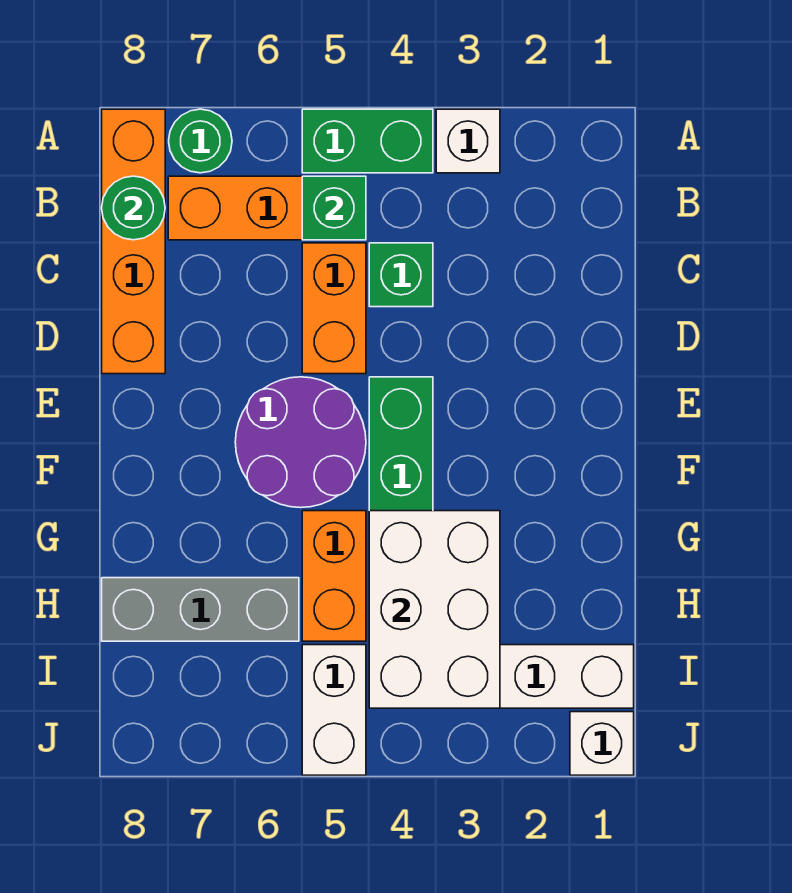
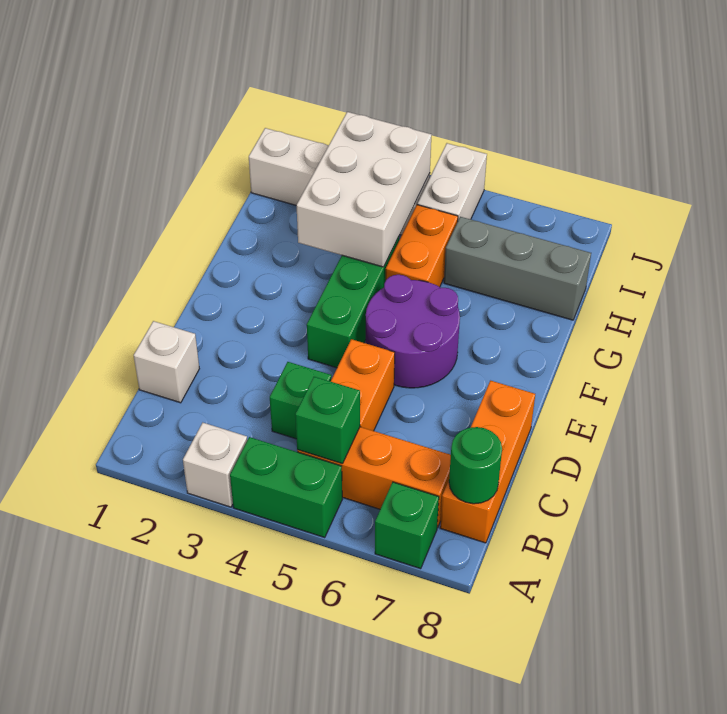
green 1x1 round brick [169,109,232,173] -> green 1x1 brick [375,482,439,569]
orange 1x4 brick [102,109,165,374] -> orange 1x3 brick [440,381,535,543]
white 1x1 brick [570,712,634,775] -> white 1x1 brick moved to [134,321,199,403]

